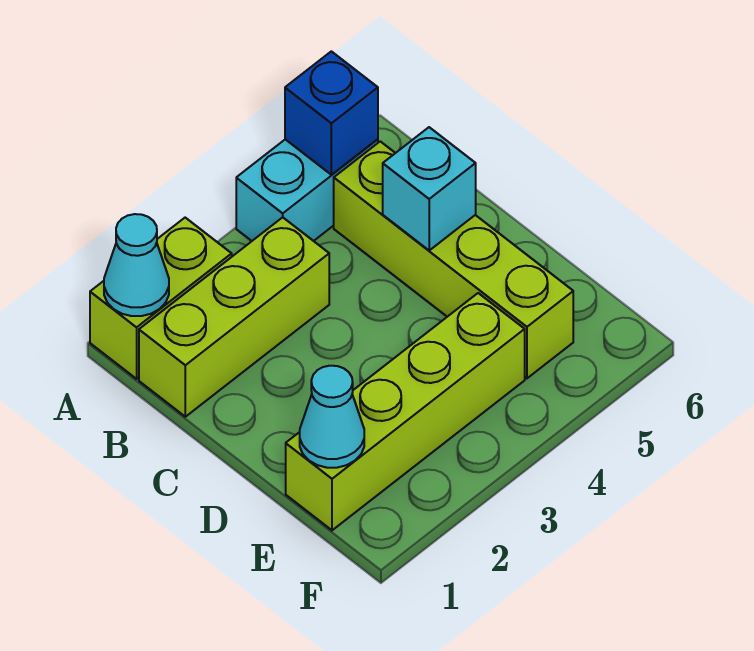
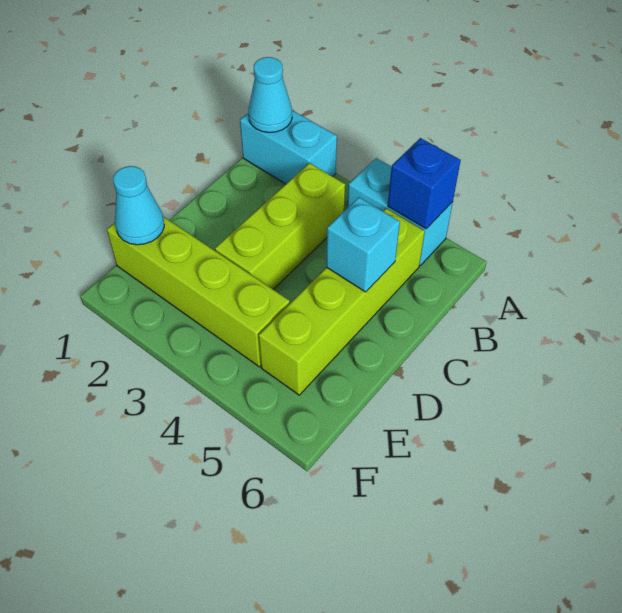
lime 1x2 brick [90,218,232,379] -> cyan 1x2 brick [240,110,337,184]
lime 1x3 brick [139,217,329,417] -> lime 1x3 brick turned to [215,163,345,289]

